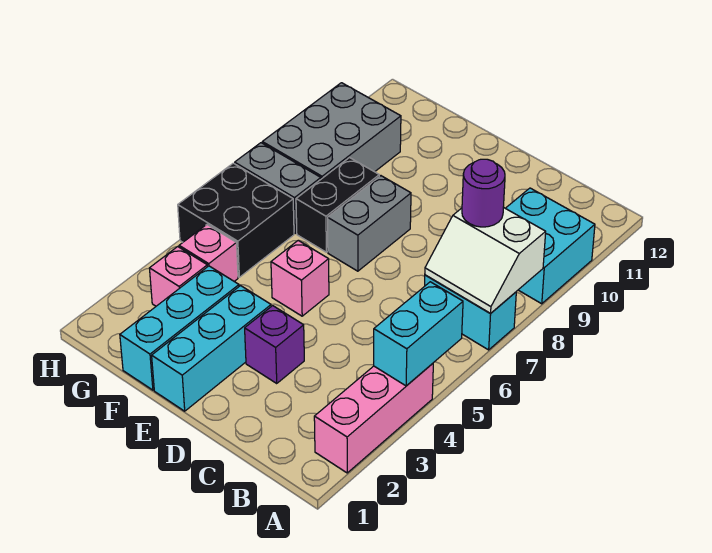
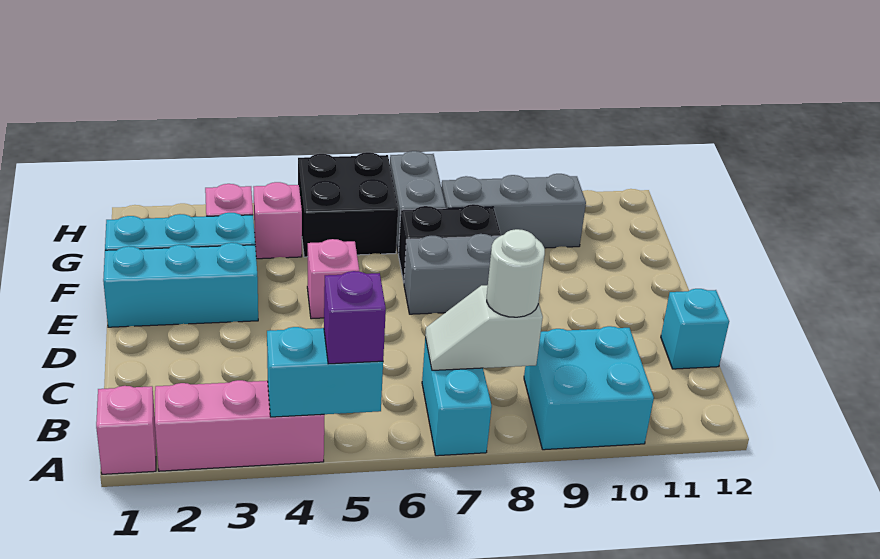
none -> pink 1x1 brick [96,386,156,474]
white 2x2 slope [425,207,546,314] -> white 1x2 slope [425,285,543,370]
purple 1x1 round brick [462,159,505,227] -> white 1x1 round brick [487,229,545,317]
none -> cyan 1x1 brick [661,289,729,369]
purple 1x1 brick [245,306,304,383] -> purple 1x1 brick moved to [324,271,386,364]
grey 2x3 brick [262,83,401,179] -> grey 1x3 brick [441,174,586,248]

